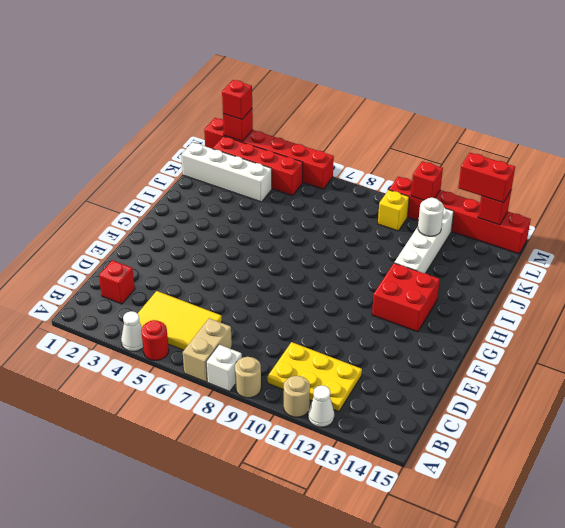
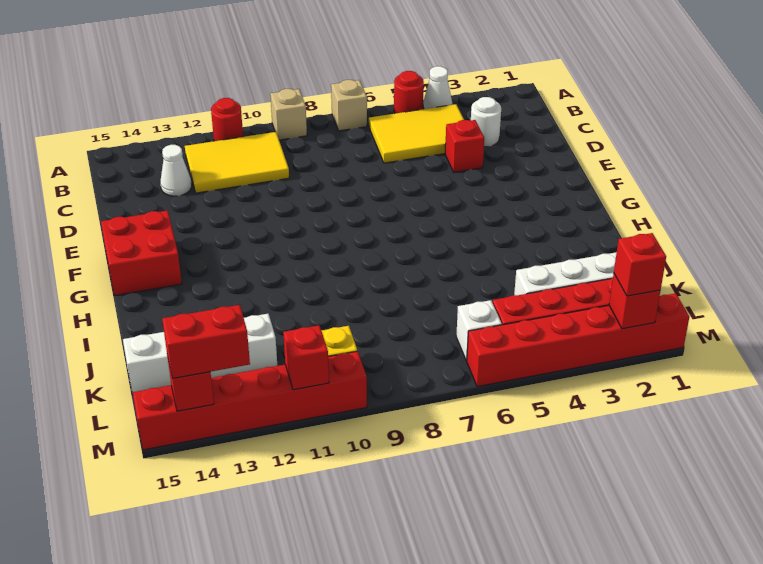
tan 1x2 brick [183,318,232,382] -> tan 1x1 brick [331,80,367,131]
white 1x1 brick [206,345,242,391] -> white 1x1 brick moved to [456,300,502,361]
tan 1x1 round brick [235,357,261,398] -> tan 1x1 brick [270,89,307,140]
tan 1x1 round brick [284,376,310,417] -> red 1x1 round brick [211,98,243,141]
white 1x1 cone [308,385,334,427] -> white 1x1 cone moved to [160,145,192,196]
yellow 2x3 plate [267,342,362,411] -> yellow 2x3 tile [185,132,289,193]
red 1x1 brick [99,260,135,304] -> red 1x1 brick moved to [445,120,484,172]
red 2x2 brick [372,263,440,332] -> red 2x2 brick moved to [101,210,182,296]
white 1x4 brick [394,207,454,273] -> white 1x4 brick turned to [123,314,277,395]
white 1x1 round brick [418,198,444,236] -> white 1x1 round brick moved to [471,97,501,147]

